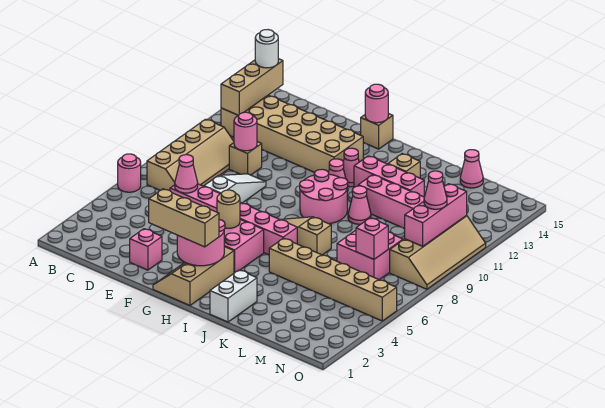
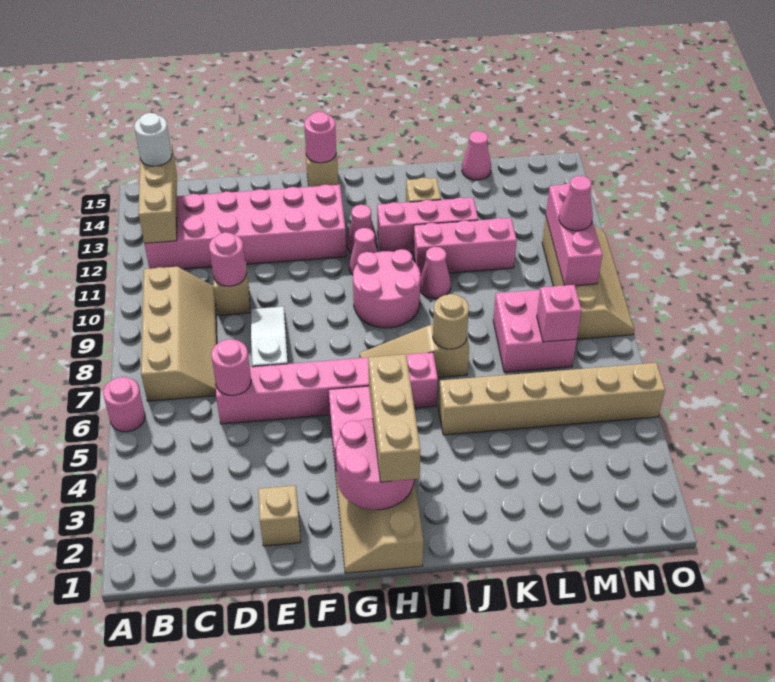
tan 2x6 brick [221,95,363,172] -> pink 2x6 brick [145,185,346,269]
pink 1x1 cone [175,155,198,193] -> pink 1x1 round brick [211,339,251,395]
pink 1x1 brick [130,229,162,270] -> tan 1x1 brick [258,485,301,546]
tan 1x3 brick [149,189,219,247] -> tan 1x3 brick turned to [368,354,421,482]
tan 1x1 round brick [217,190,240,228] -> tan 1x1 round brick moved to [433,294,469,349]
white 1x2 brick [210,270,257,322] -> none

